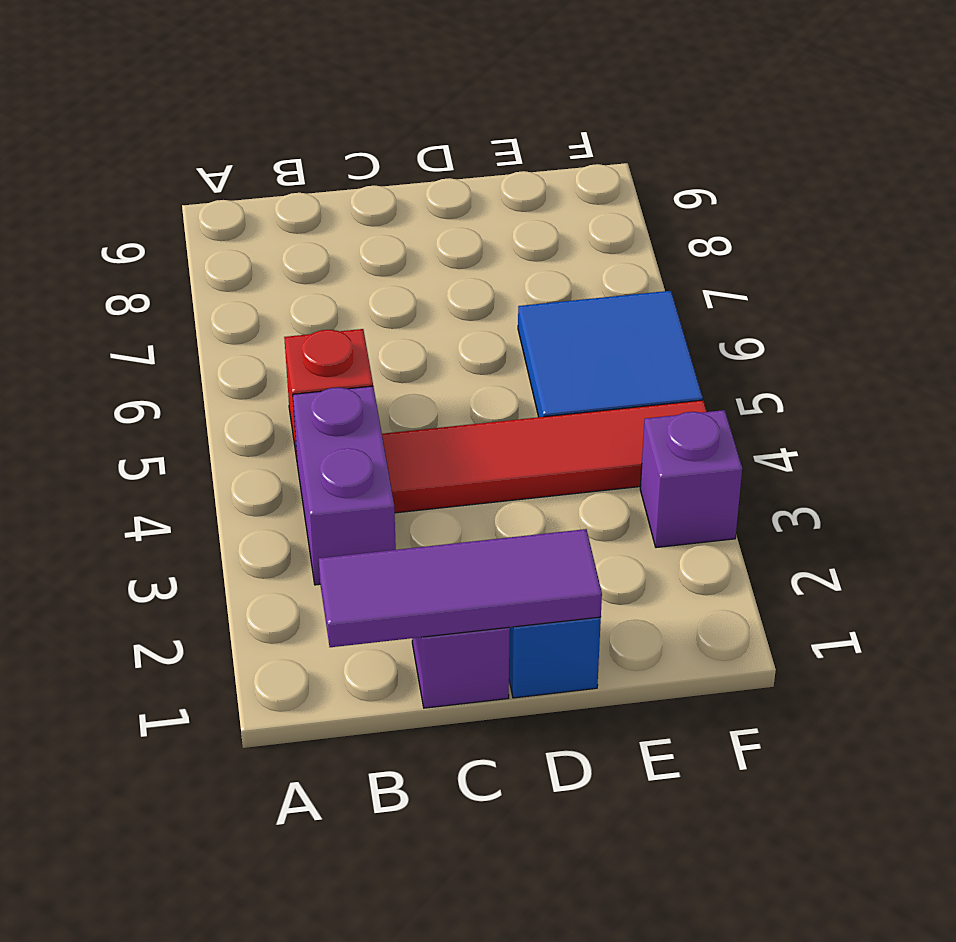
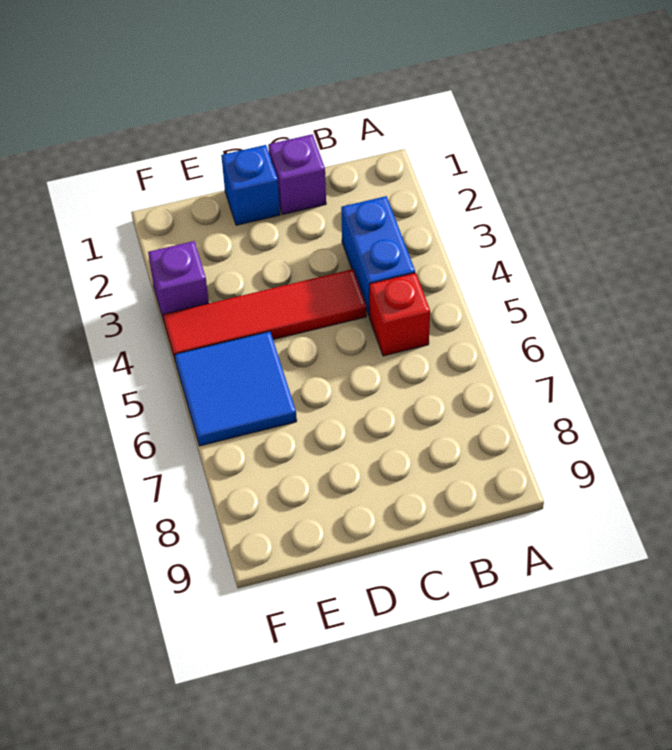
purple 1x3 tile [319,529,602,647] -> none
purple 1x2 brick [293,386,396,585] -> blue 1x2 brick [341,196,415,315]

